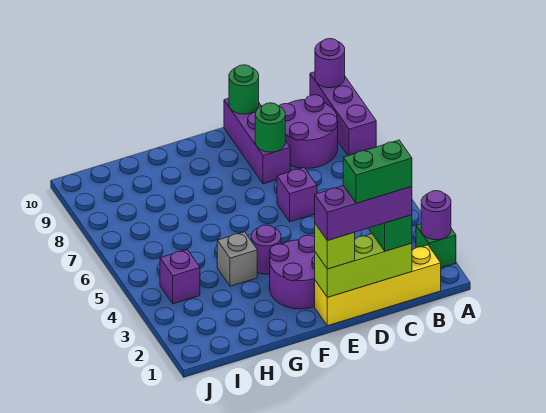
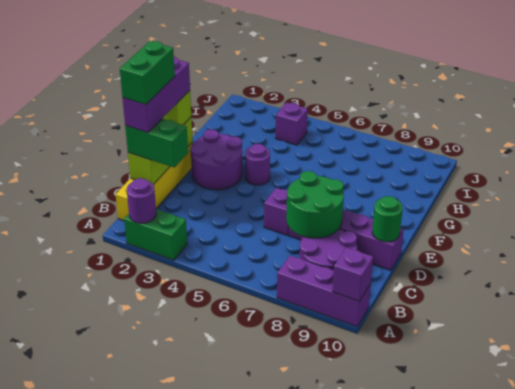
green 1x1 brick [416,224,456,268] -> green 1x2 brick [124,209,187,260]
purple 1x1 round brick [315,39,345,88] -> purple 1x1 brick [333,248,373,301]
purple 1x3 brick [224,98,290,184] -> purple 1x4 brick [289,209,404,270]
green 1x1 round brick [255,103,285,152] -> green 2x2 round brick [286,171,344,238]
grey 1x1 brick [217,232,257,286] -> none

